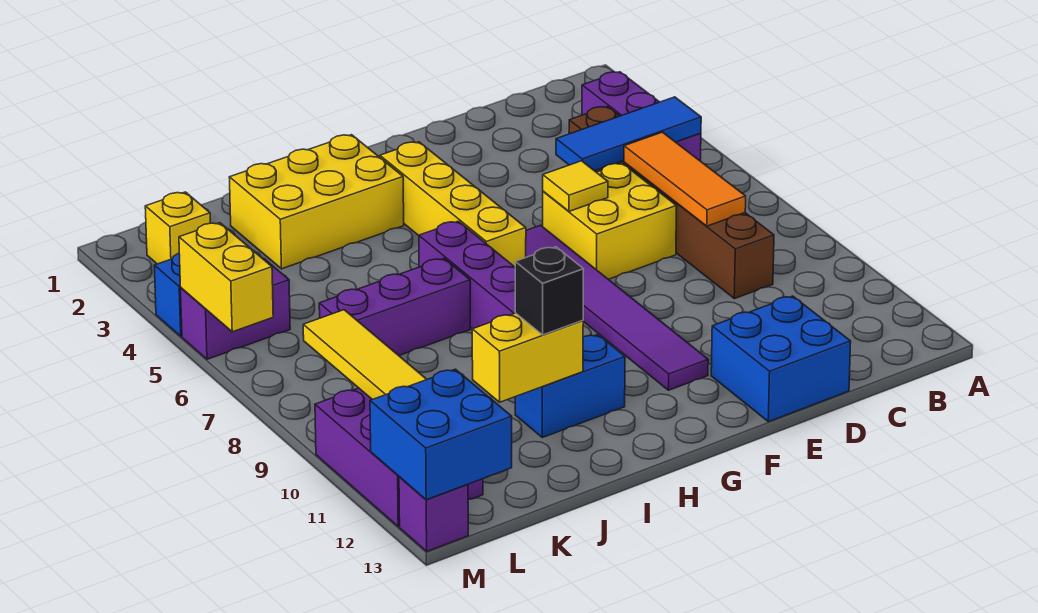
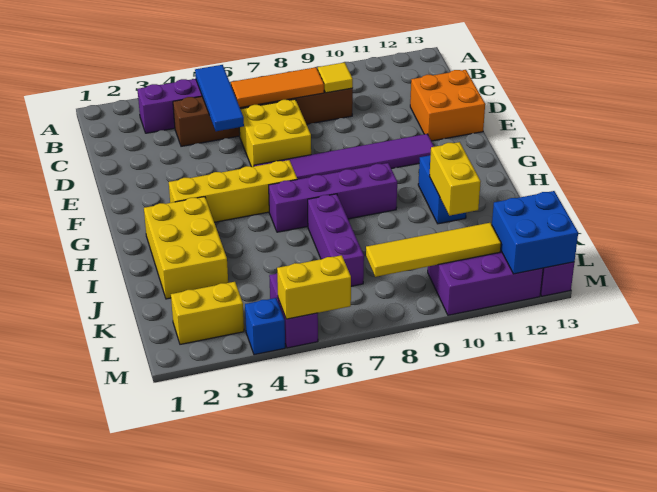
blue 2x2 brick [711,296,851,422] -> orange 2x2 brick [410,70,485,141]
yellow 1x1 tile [543,161,608,211] -> yellow 1x1 tile moved to [318,62,353,93]
black 1x1 brick [515,247,583,335] -> none
yellow 1x1 brick [145,192,210,264] -> yellow 1x2 brick [171,282,244,344]

